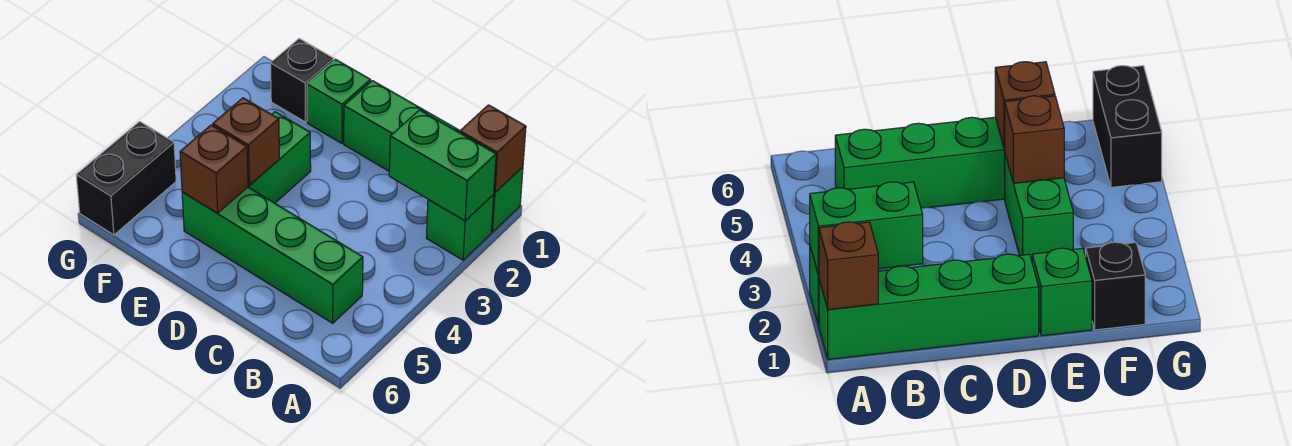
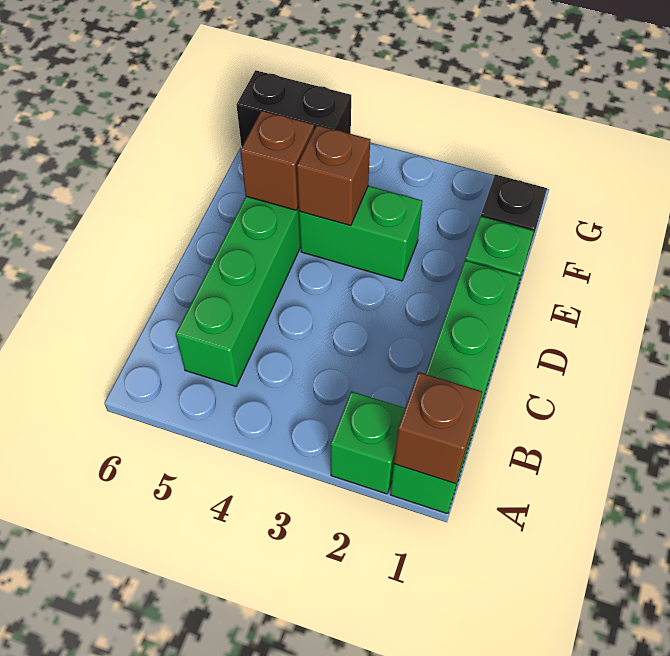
green 1x2 brick [389,110,496,221] -> none

